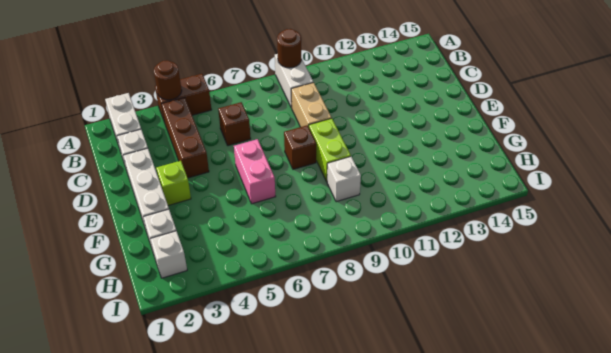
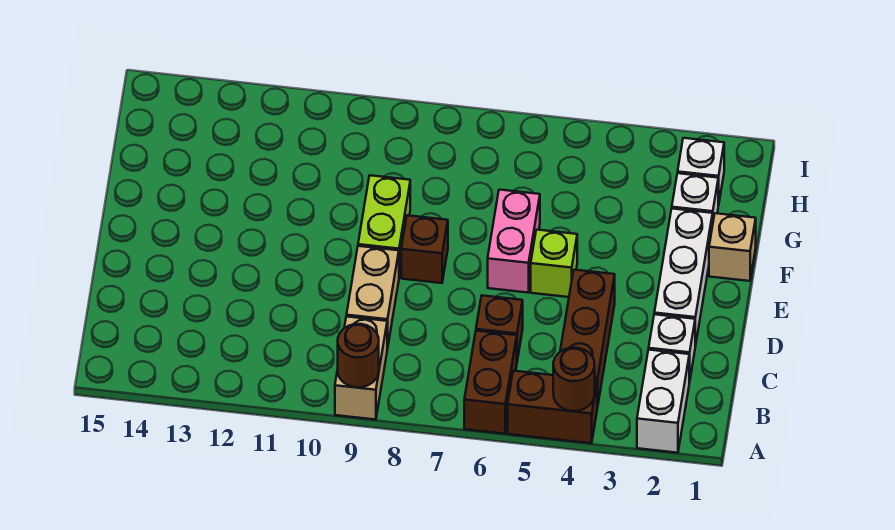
none -> brown 1x2 brick [464,331,517,434]
white 1x2 brick [275,54,313,108] -> tan 1x2 brick [335,316,387,420]
lime 1x1 brick [156,161,191,206] -> lime 1x1 brick moved to [531,230,577,297]
none -> tan 1x1 brick [709,213,756,281]
white 1x1 brick [327,157,361,202] -> none

